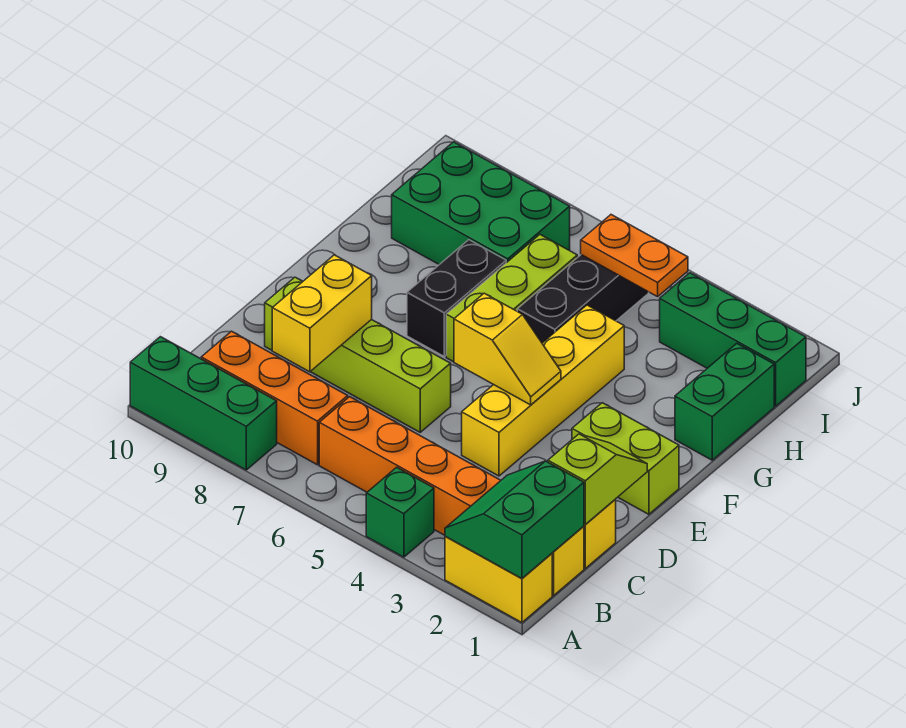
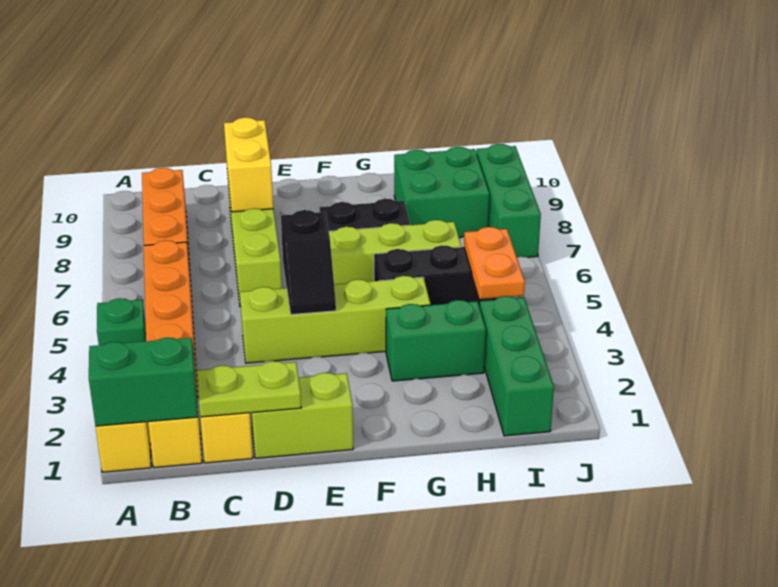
green 1x3 brick [130,337,277,470] -> green 1x3 brick moved to [476,144,541,257]
lime 1x2 slope [548,434,647,524] -> lime 1x2 plate [197,361,301,417]
yellow 1x2 brick [272,255,372,372] -> yellow 1x2 brick turned to [224,117,273,212]
yellow 1x4 brick [462,305,624,476] -> lime 1x4 brick [240,276,430,363]
lime 1x2 brick [572,403,679,514] -> lime 1x2 brick turned to [251,373,353,458]
yellow 1x2 slope [454,293,561,405] -> black 1x2 slope [281,210,336,315]
green 1x2 brick [675,344,774,460] -> green 1x2 brick moved to [386,300,486,381]
green 2x3 brick [392,142,570,265] -> green 2x2 brick [394,147,489,238]

